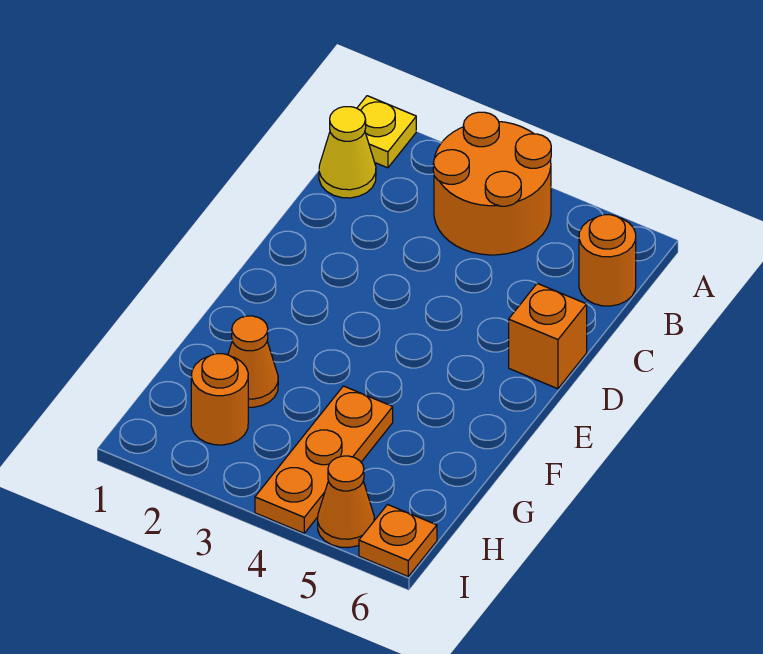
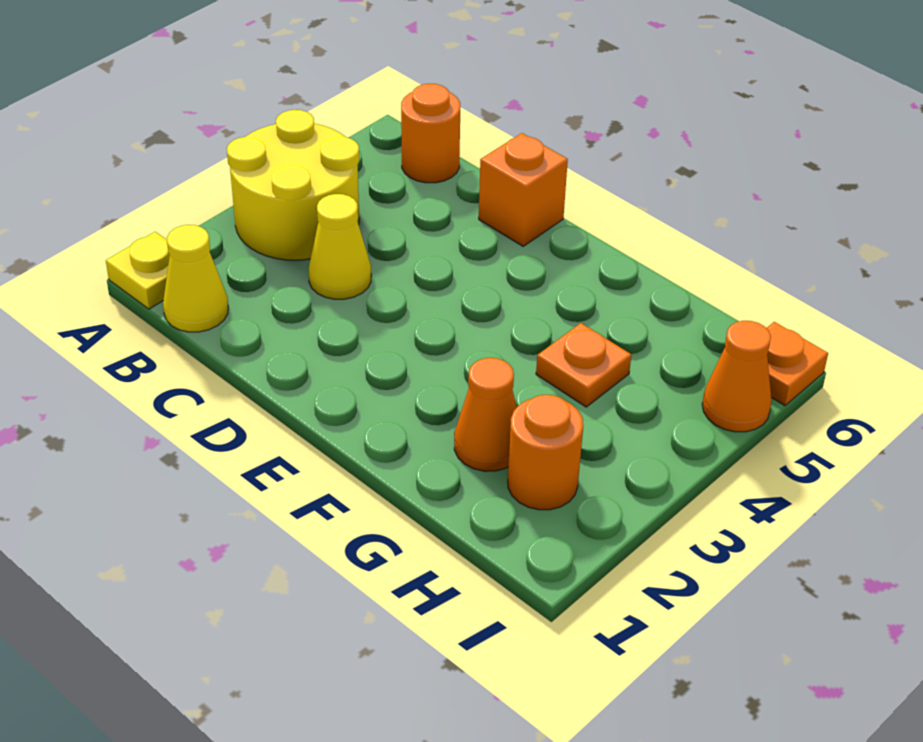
orange 2x2 round brick [433,112,551,255] -> yellow 2x2 round brick [227,110,359,260]
none -> yellow 1x1 cone [309,194,371,299]
orange 1x3 plate [255,386,393,533] -> orange 1x1 plate [536,323,631,407]

